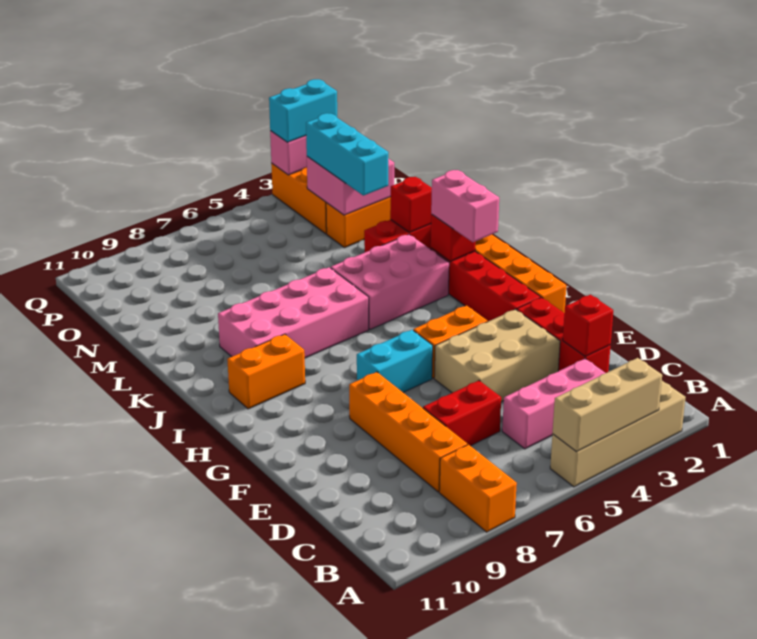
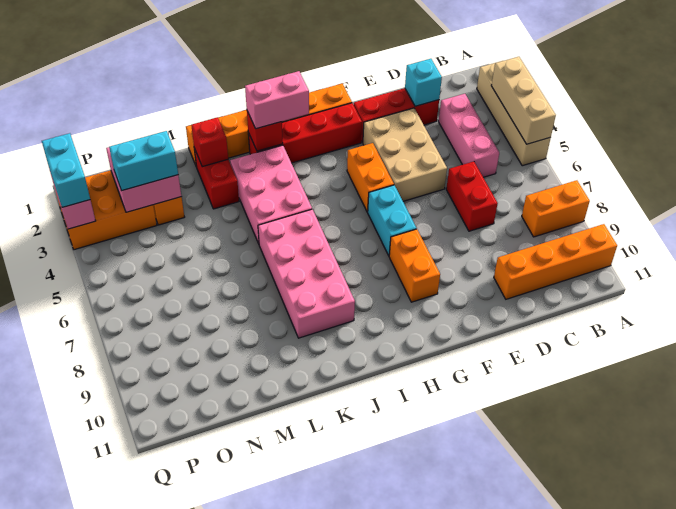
orange 1x4 brick [349,372,467,492] -> orange 1x4 brick moved to [494,224,617,299]
red 1x1 brick [563,295,613,357] -> cyan 1x1 brick [405,59,442,106]
orange 1x2 brick [227,334,305,409] -> orange 1x2 brick moved to [389,229,440,302]
cyan 1x3 brick [306,113,388,196] -> cyan 1x2 brick [109,131,178,191]

